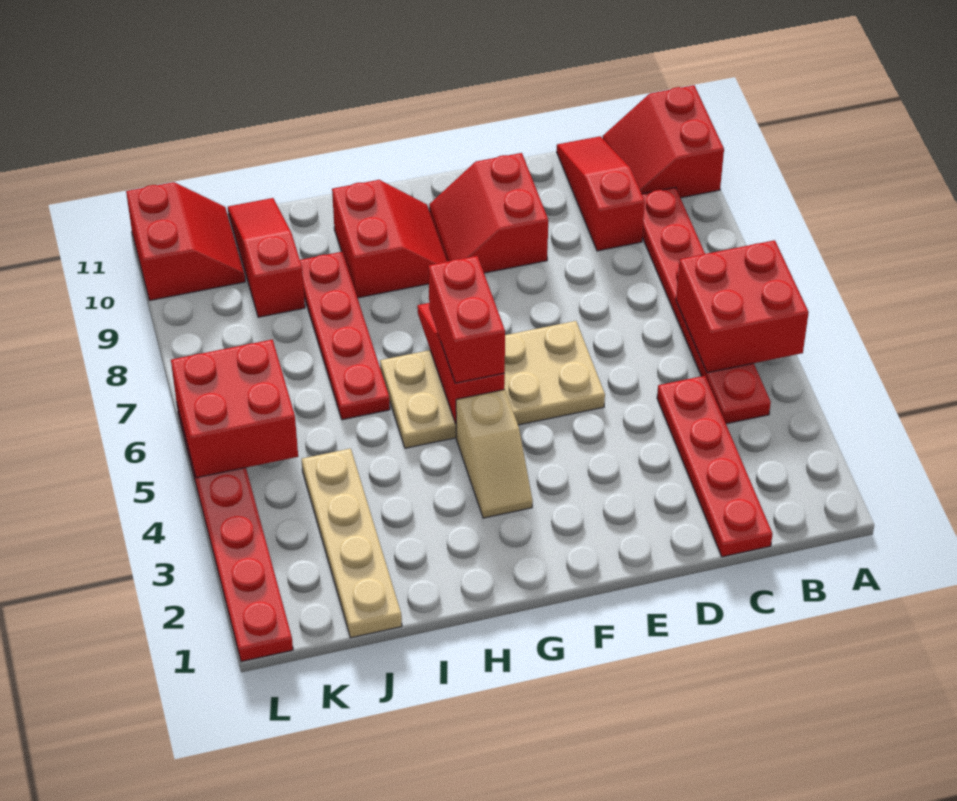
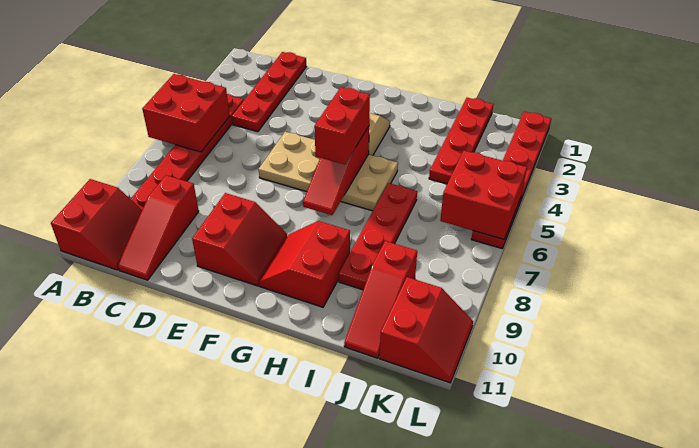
tan 1x4 plate [302,449,402,638] -> red 1x4 plate [429,98,493,184]
red 2x2 slope [126,182,245,300] -> red 2x2 slope turned to [380,277,473,383]

